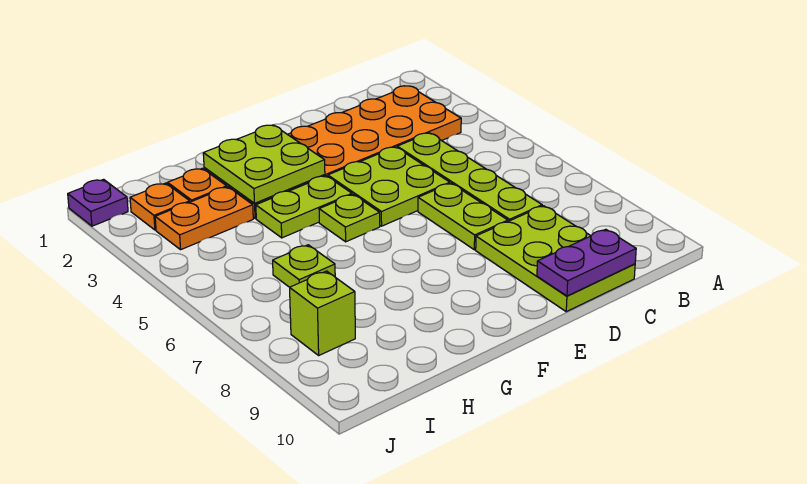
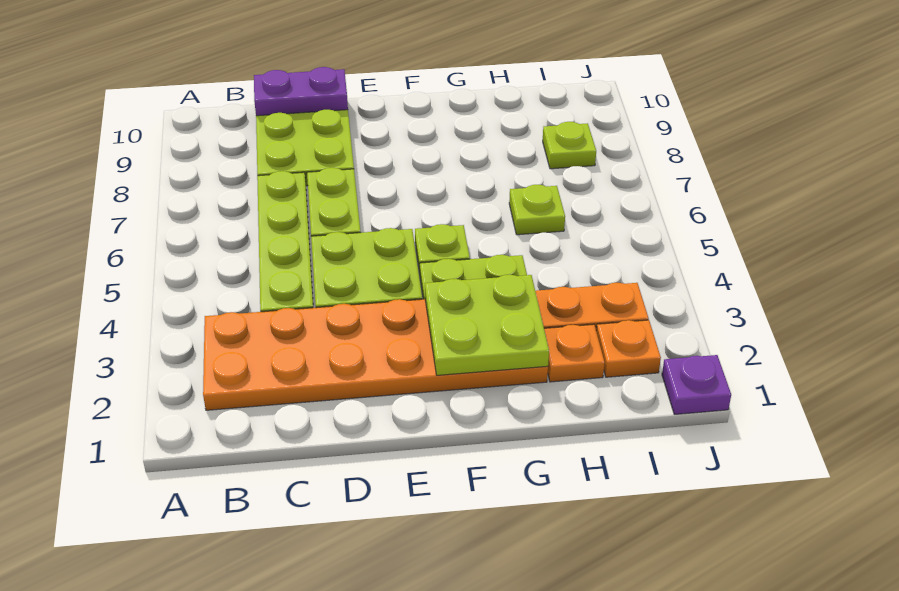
lime 1x1 brick [290,271,355,355] -> lime 1x1 plate [543,122,596,169]

